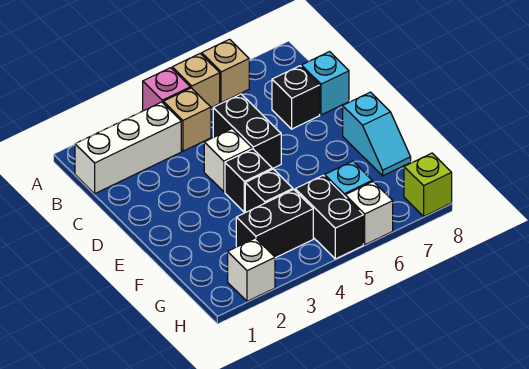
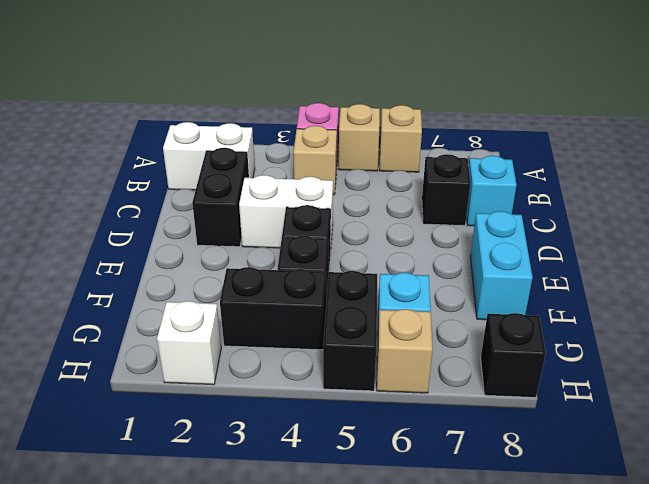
white 1x3 brick [75,102,181,194] -> white 1x2 brick [163,122,255,190]
black 1x2 brick [213,94,281,169] -> black 1x2 brick moved to [192,148,249,247]
white 1x1 brick [204,129,252,192] -> white 1x2 brick [239,175,333,248]
cyan 1x2 slope [343,92,411,176] -> cyan 1x2 brick [470,211,533,320]
white 1x1 brick [345,182,393,245] -> tan 1x1 brick [377,309,433,393]
lime 1x1 brick [404,153,452,216] -> black 1x1 brick [481,313,546,397]

